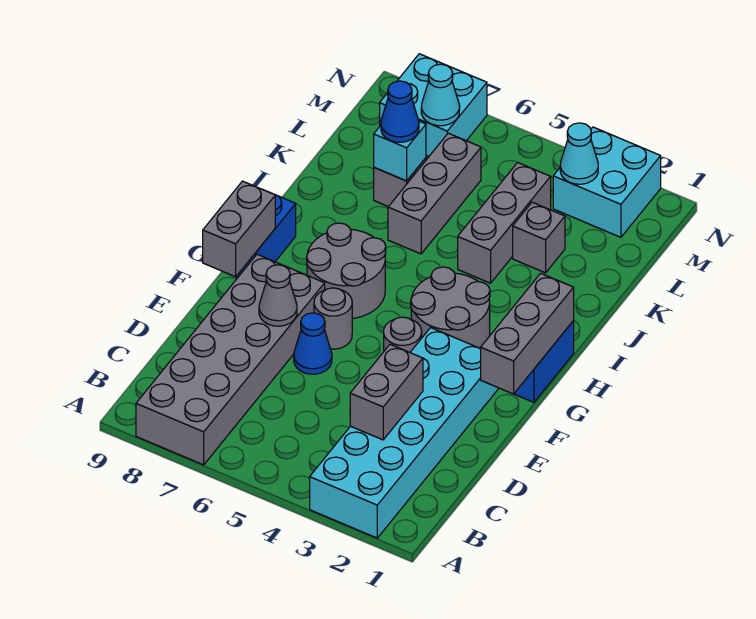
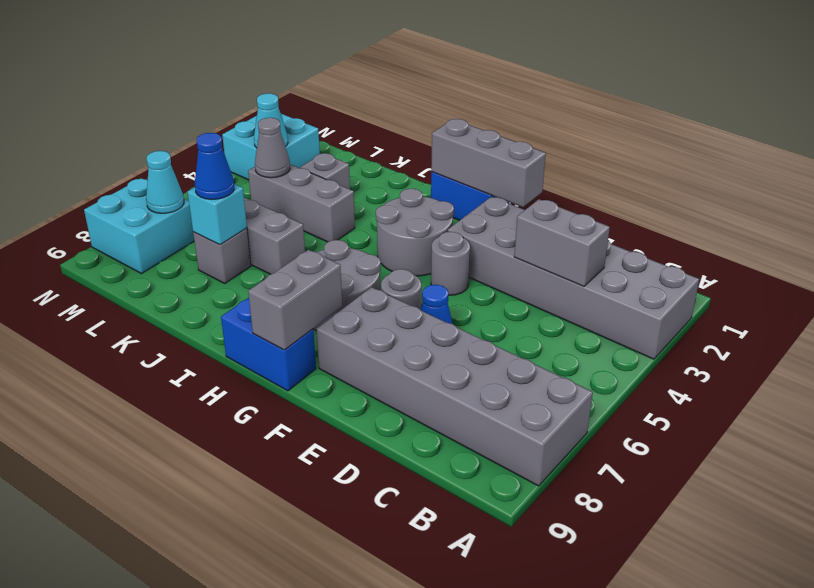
cyan 2x6 brick [310,328,498,538] -> grey 2x6 brick [448,197,699,359]
grey 1x1 cone [259,265,297,326] -> grey 1x1 cone moved to [255,118,290,178]
grey 1x2 brick [203,181,275,277] -> grey 1x2 brick turned to [248,250,342,350]

